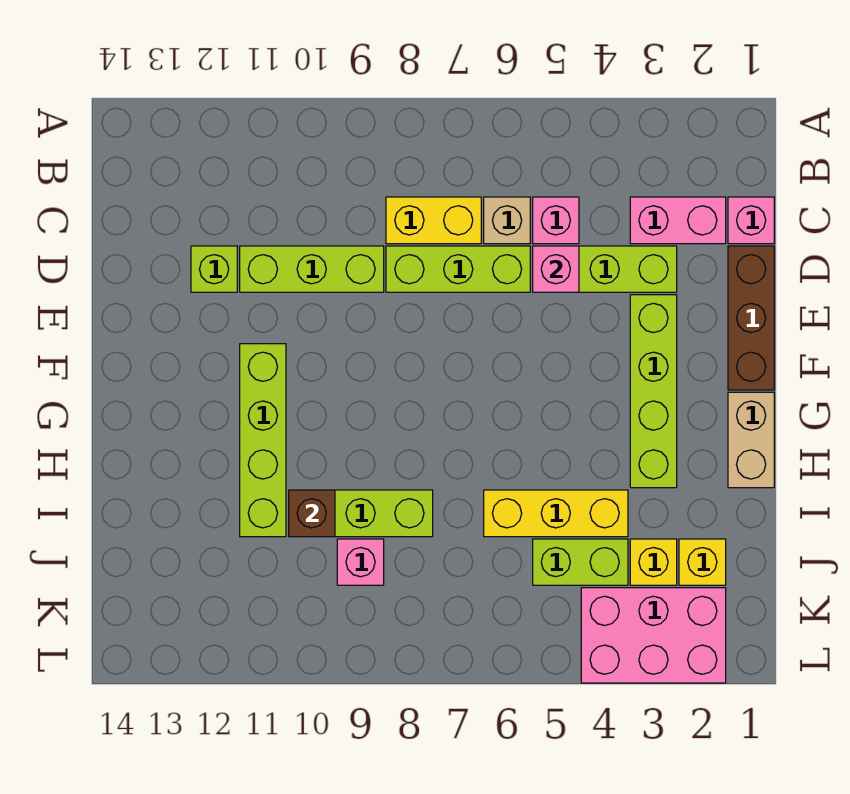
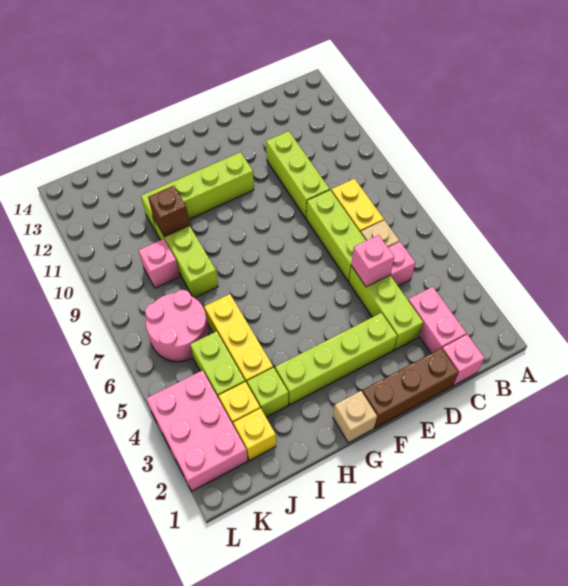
lime 1x1 brick [191,246,237,292] -> lime 1x1 brick moved to [247,368,289,417]
tan 1x2 brick [728,392,774,488] -> tan 1x1 brick [333,391,377,443]
none -> pink 2x2 round brick [145,290,209,362]

